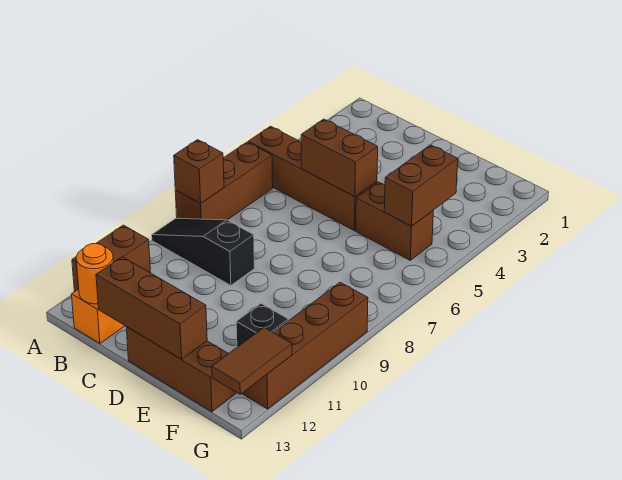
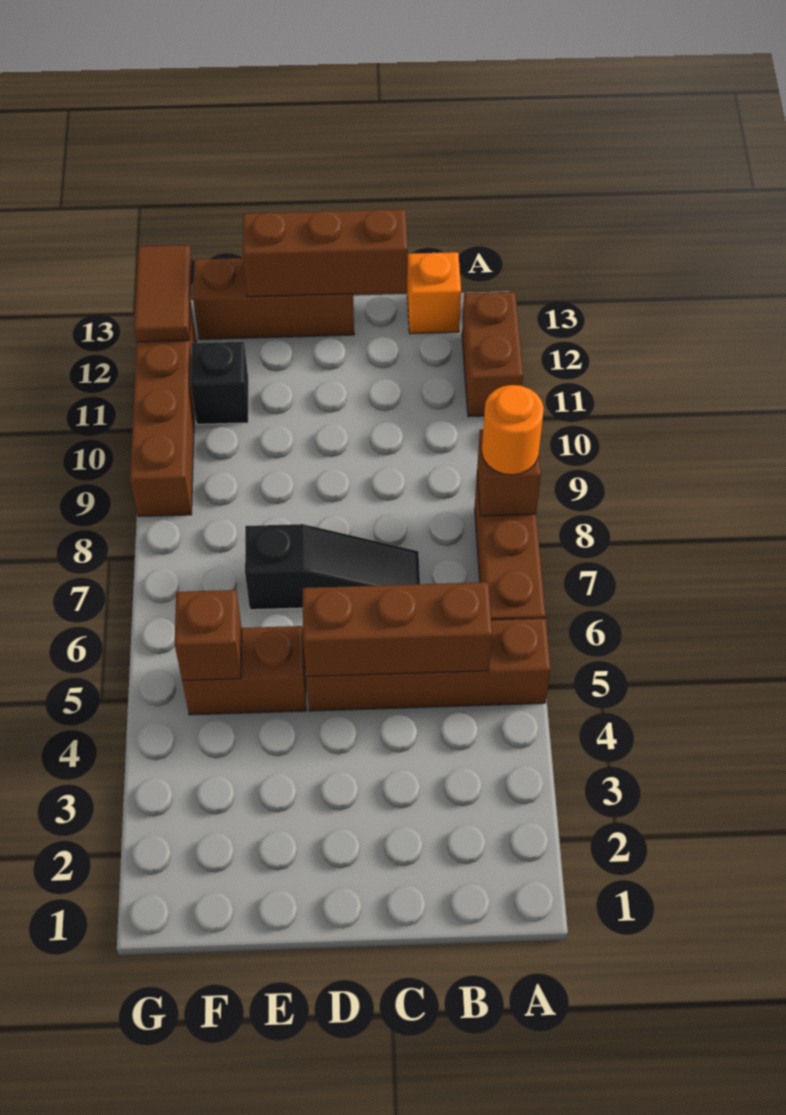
black 1x3 slope [152,218,254,285] -> black 1x3 slope moved to [245,524,420,610]
orange 1x1 round brick [76,244,113,304] -> orange 1x1 round brick moved to [482,385,544,475]
brown 1x2 brick [301,119,378,197] -> brown 1x3 brick [303,582,492,677]
brown 1x2 brick [384,145,458,226] -> brown 1x1 brick [175,590,242,681]

